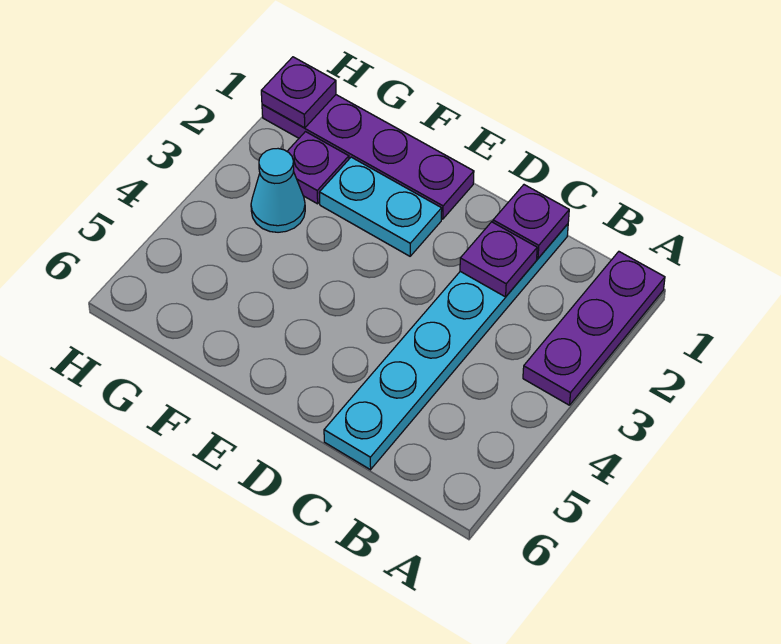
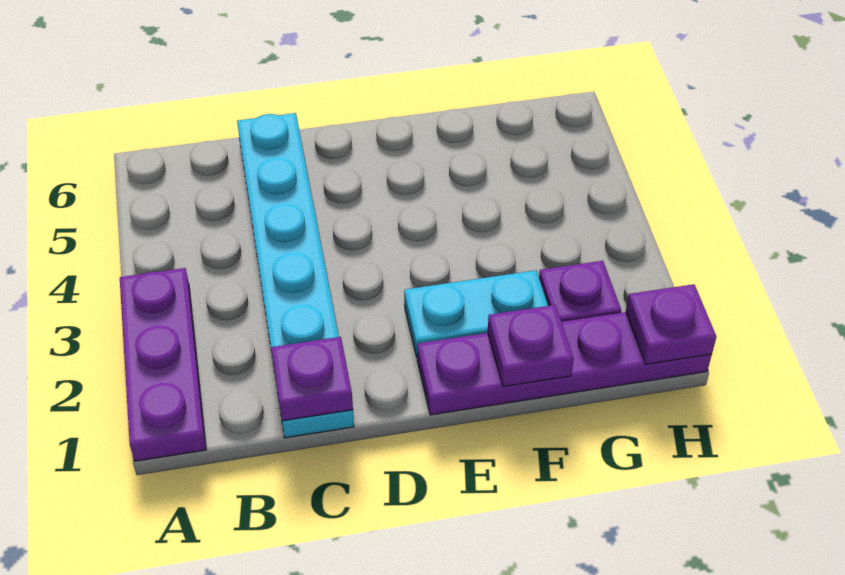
purple 1x1 plate [460,222,537,297] -> purple 1x1 plate moved to [488,305,574,386]
cyan 1x1 cone [251,149,305,232] -> none

